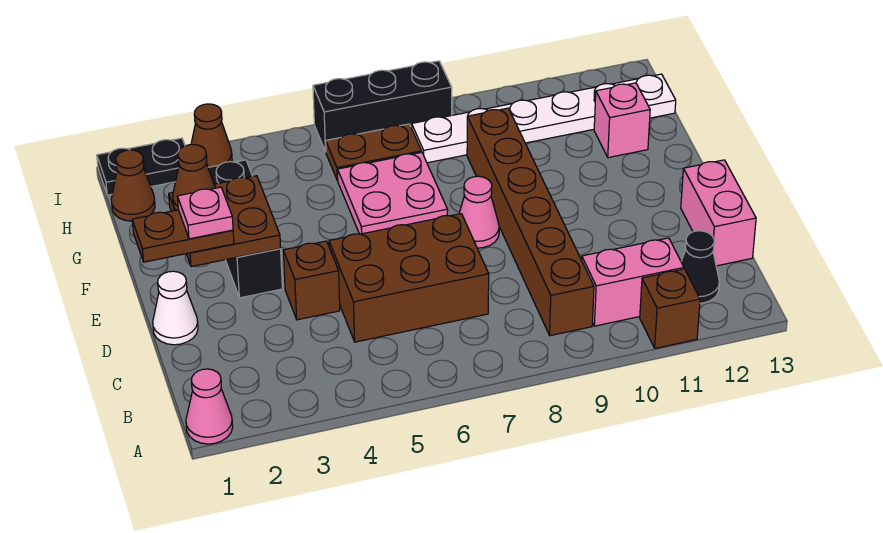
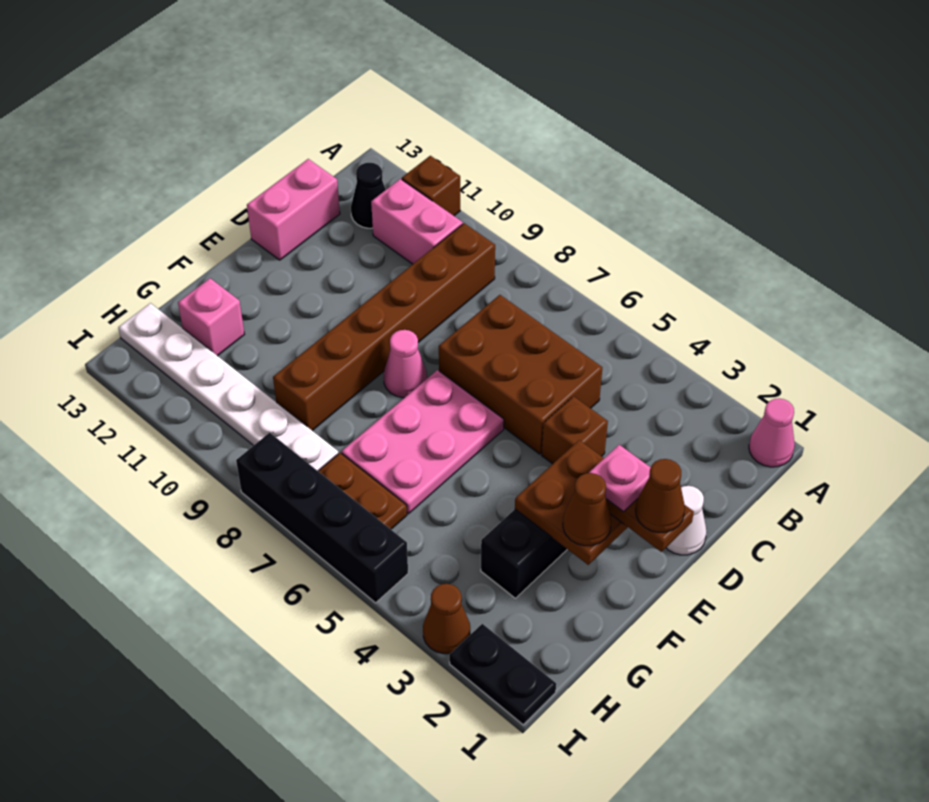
pink 2x2 plate [338,152,448,234] -> pink 2x3 plate [342,370,504,514]
brown 1x1 cone [111,150,155,221] -> brown 1x1 cone moved to [636,459,685,532]
black 1x3 brick [313,61,452,152] -> black 1x4 brick [236,433,408,603]

